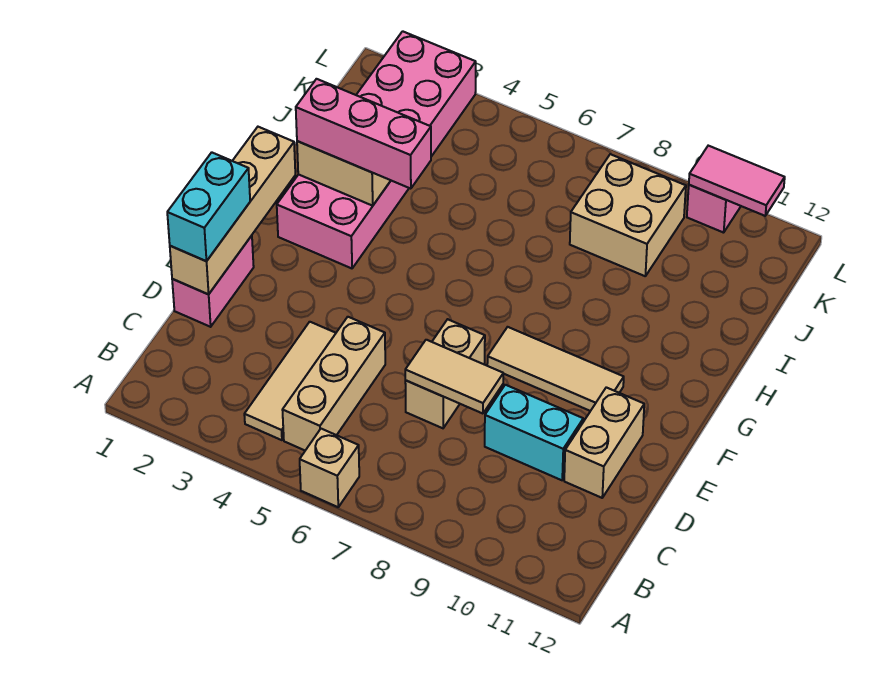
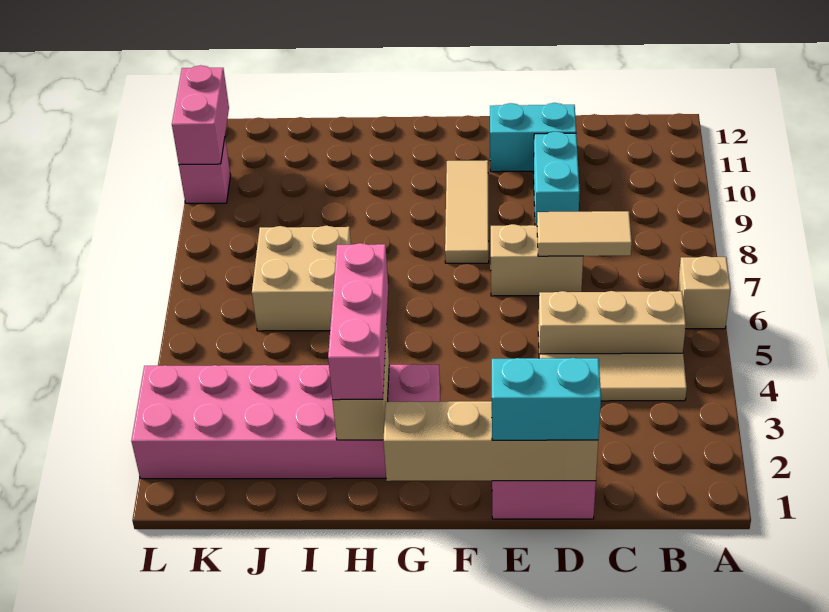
tan 1x2 tile [405,340,503,414] -> tan 1x2 tile turned to [537,211,632,256]
tan 1x2 brick [564,387,644,498] -> cyan 1x2 brick [490,103,576,172]
tan 2x2 brick [570,154,686,276] -> tan 2x2 brick moved to [252,226,351,331]
pink 1x2 tile [689,146,785,216] -> pink 1x2 brick [172,65,229,165]

